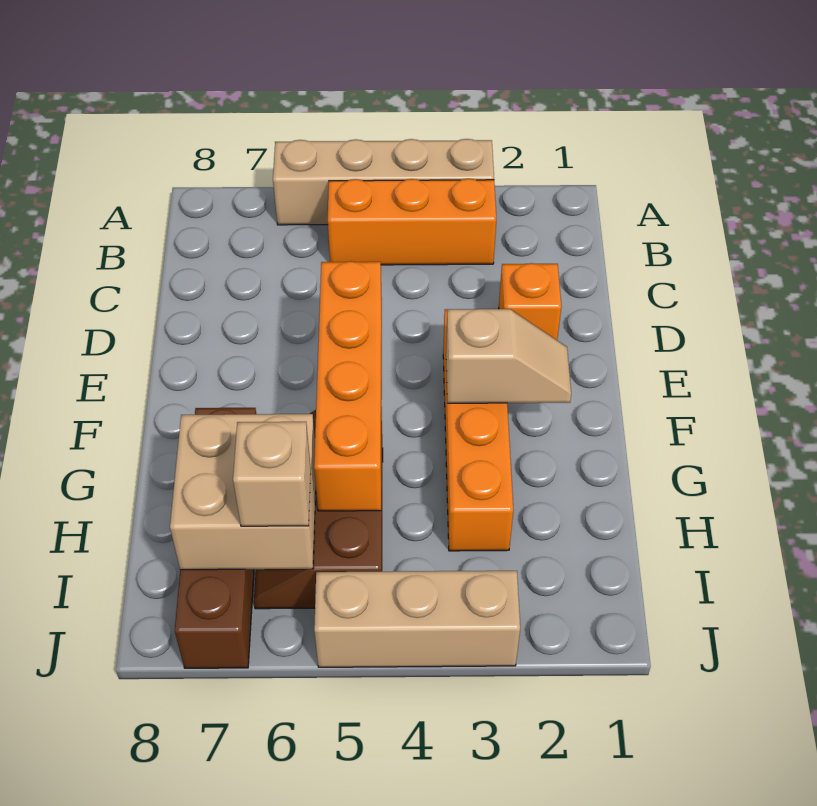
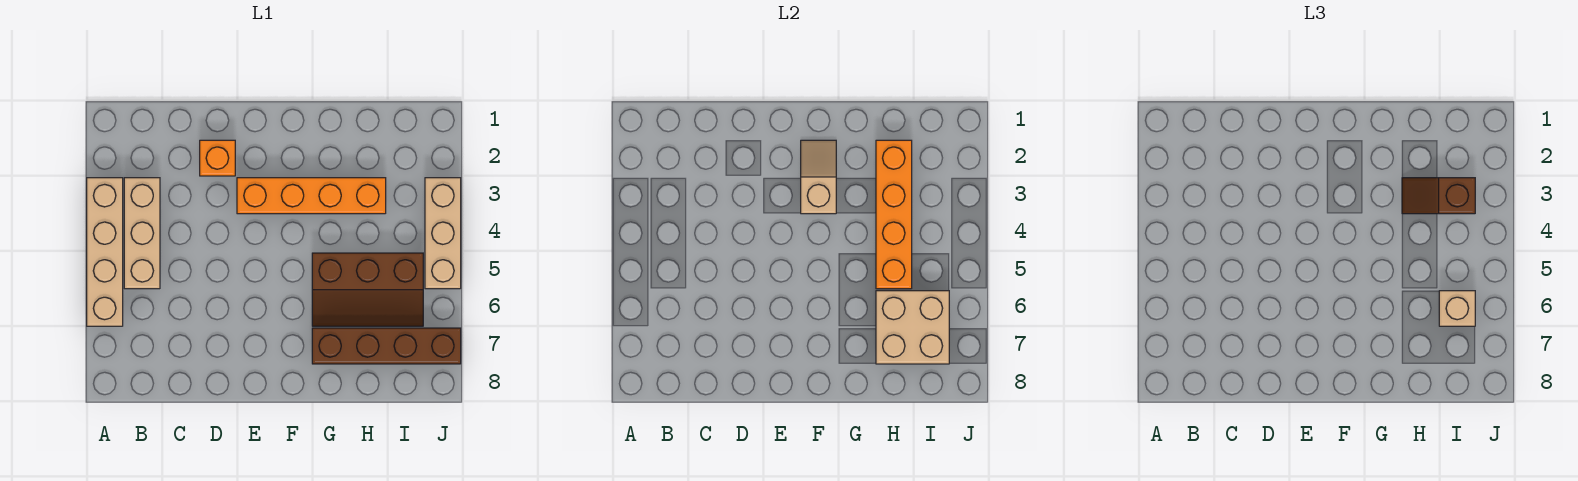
orange 1x3 brick [328,179,496,265] -> tan 1x3 brick [124,178,160,289]
orange 1x4 brick [314,261,382,511] -> orange 1x4 brick turned to [876,140,912,289]
none -> brown 1x2 slope [1402,178,1475,214]

